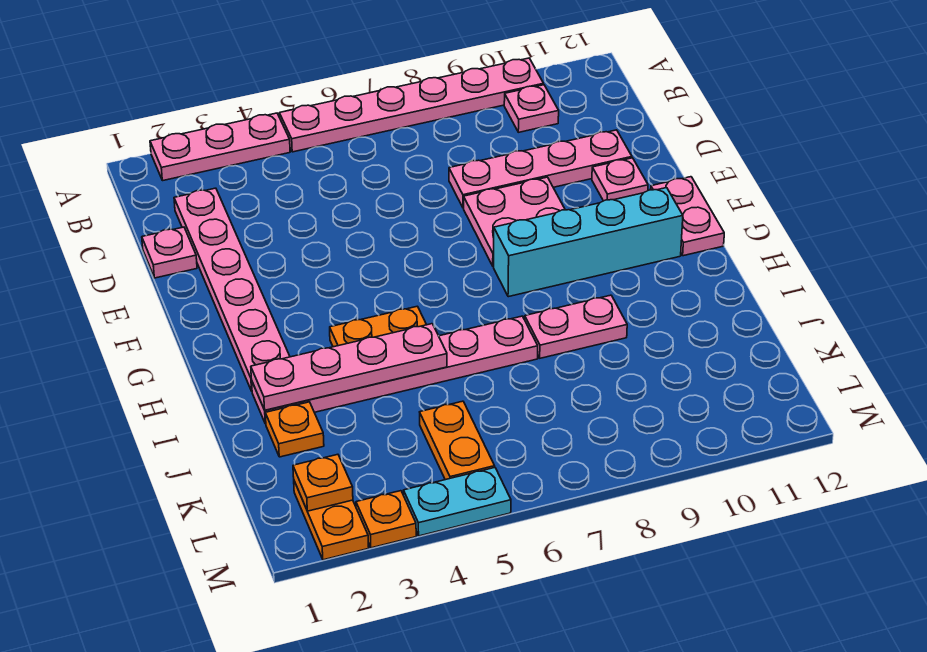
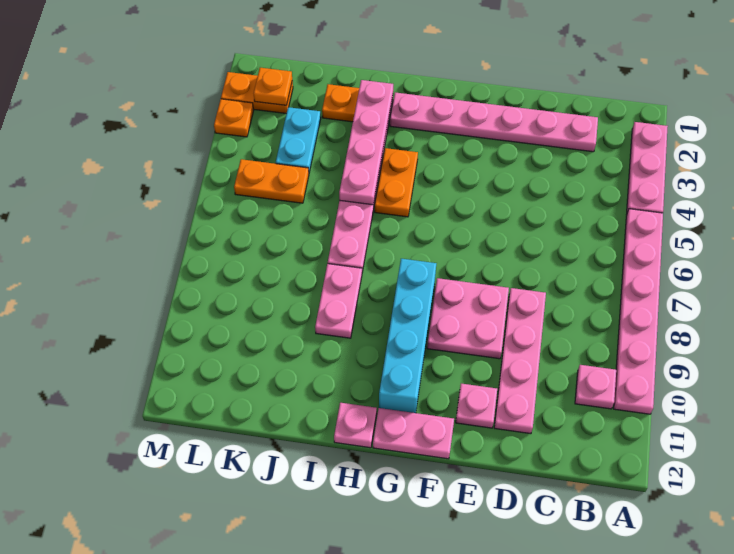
pink 1x1 plate [142,227,197,278] -> pink 1x1 plate moved to [334,403,377,448]
cyan 1x2 plate [404,468,511,536] -> cyan 1x2 plate moved to [276,107,321,172]

